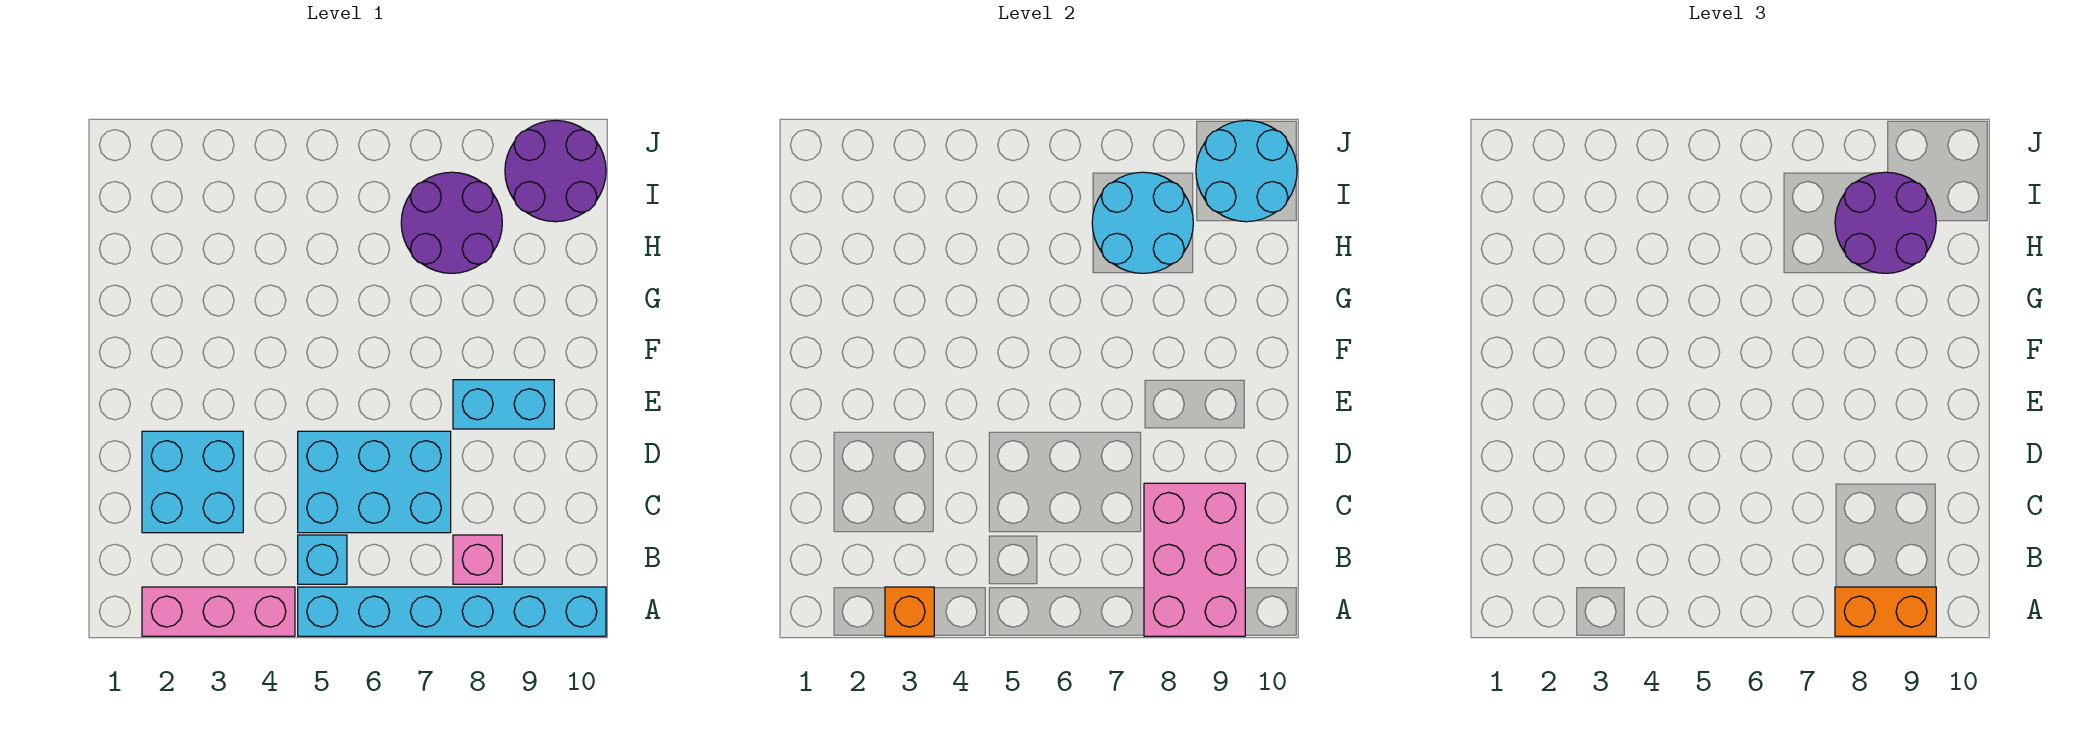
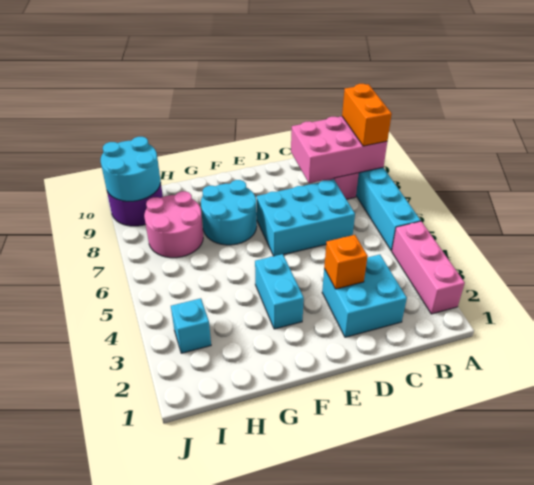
orange 1x1 brick [885,587,934,636] -> orange 1x1 brick moved to [324,235,368,289]
cyan 1x1 brick [298,535,347,584] -> cyan 1x1 brick moved to [171,298,211,353]
cyan 2x3 brick [298,431,451,533] -> cyan 2x3 brick turned to [257,179,355,256]
cyan 1x2 brick [453,380,554,429] -> cyan 1x2 brick moved to [255,254,304,329]
purple 2x2 round brick [401,172,502,273] -> pink 2x2 round brick [144,191,203,258]
cyan 2x2 round brick [1092,172,1193,273] -> cyan 2x2 round brick moved to [201,180,257,245]
purple 2x2 round brick [1835,172,1936,273] -> none

